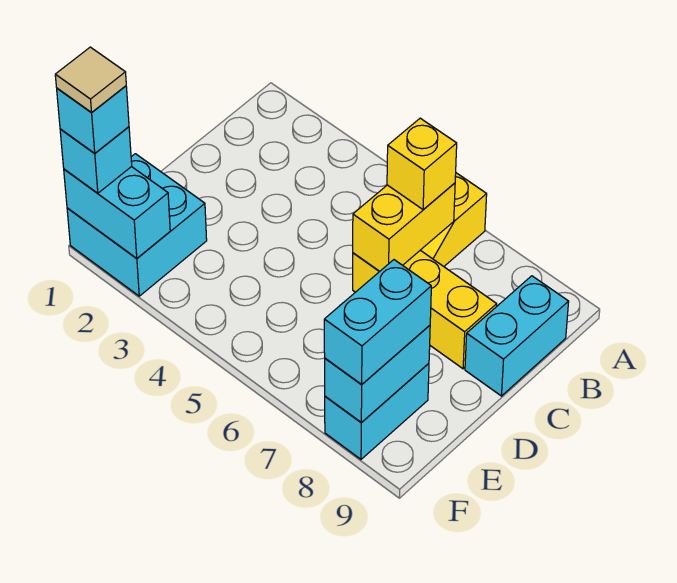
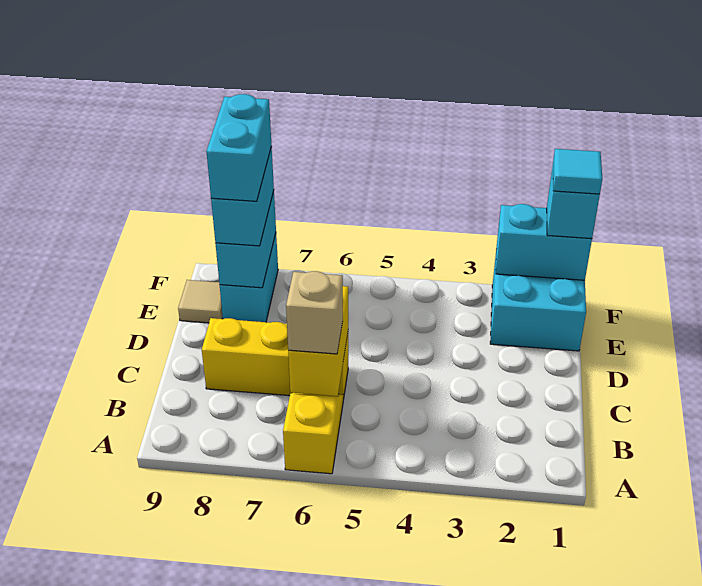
yellow 1x1 brick [387,118,457,210] -> tan 1x1 brick [286,271,343,354]
cyan 1x2 brick [465,276,569,396] -> cyan 1x2 brick moved to [206,94,272,201]
cyan 1x1 brick [57,86,129,153] -> cyan 1x1 tile [553,149,602,194]
tan 1x1 tile [55,47,126,112] -> tan 1x1 tile moved to [178,280,223,323]

